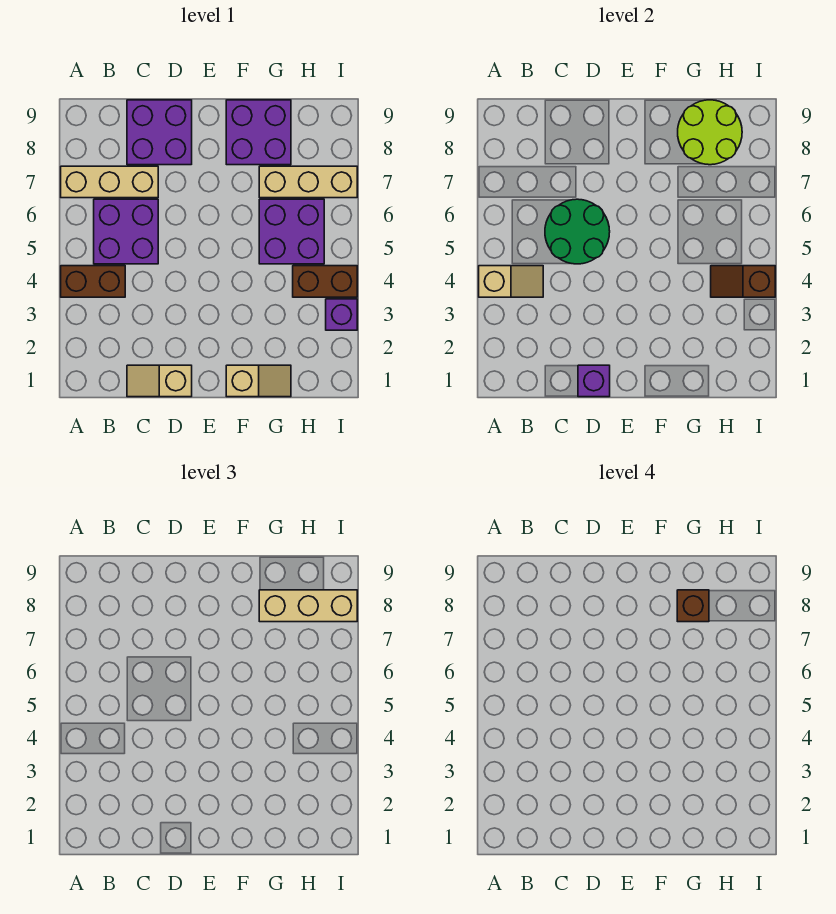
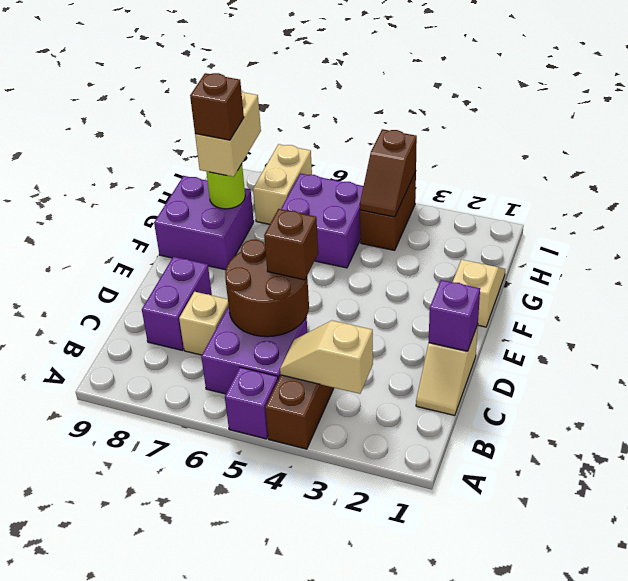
tan 1x2 slope [479,266,543,297] -> tan 1x2 slope turned to [280,320,373,394]
tan 1x3 brick [61,166,158,198] -> tan 1x1 brick [179,292,229,355]
green 2x2 round brick [545,199,610,264] -> brown 2x2 round brick [225,240,309,337]
purple 2x2 brick [127,100,192,165] -> purple 1x2 brick [142,257,212,350]
none -> brown 1x1 brick [264,209,318,280]
tan 1x3 brick [259,166,357,198] -> tan 1x2 brick [253,144,312,224]
lime 2x2 round brick [678,100,742,165] -> lime 1x1 round brick [207,164,245,209]
tan 1x3 brick [259,590,357,622] -> tan 1x2 brick [195,91,261,177]
purple 1x1 brick [326,299,357,330] -> purple 1x1 brick moved to [225,367,278,439]

